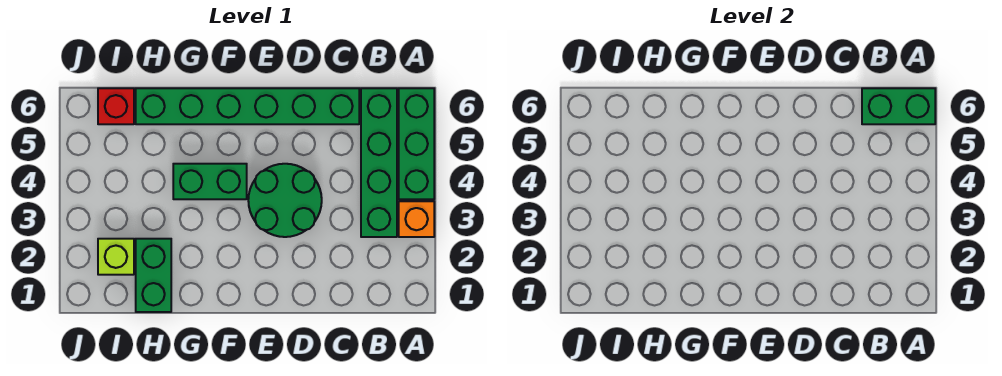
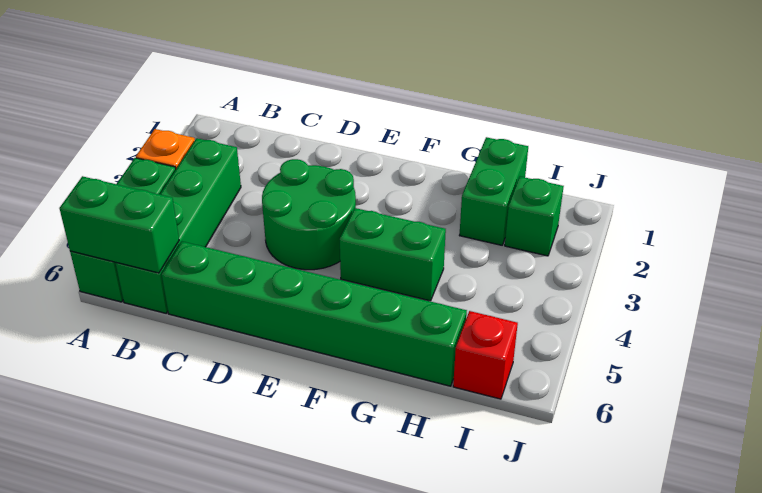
lime 1x1 brick [98,239,134,275] -> green 1x1 brick [505,177,564,256]

